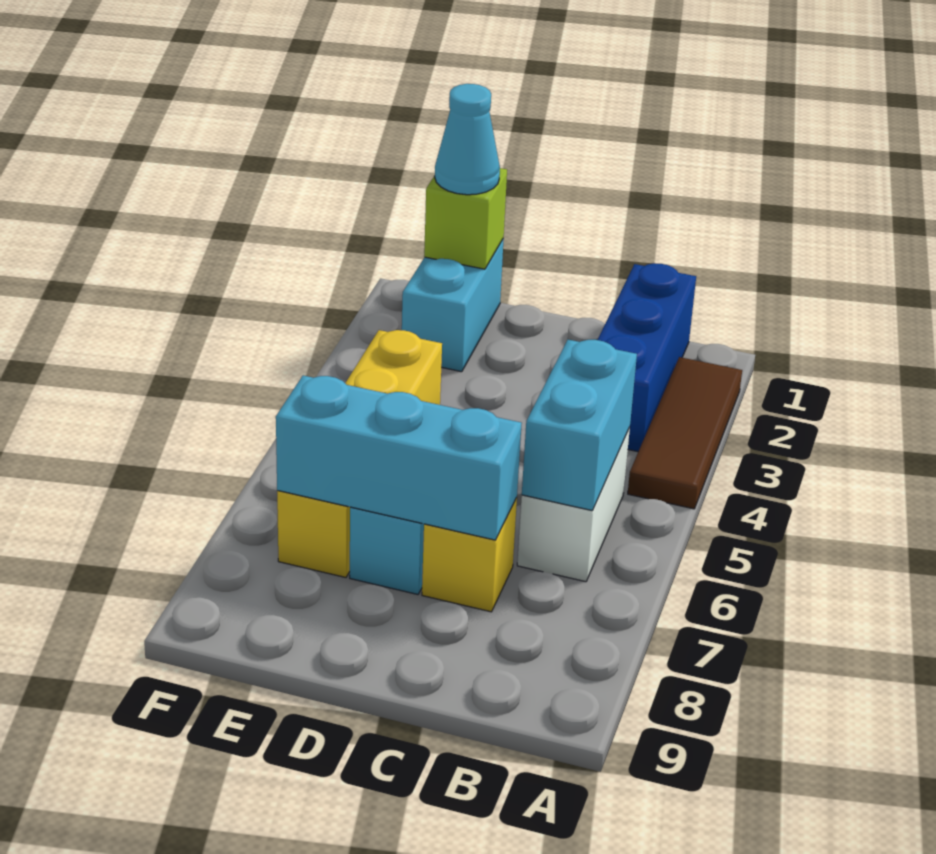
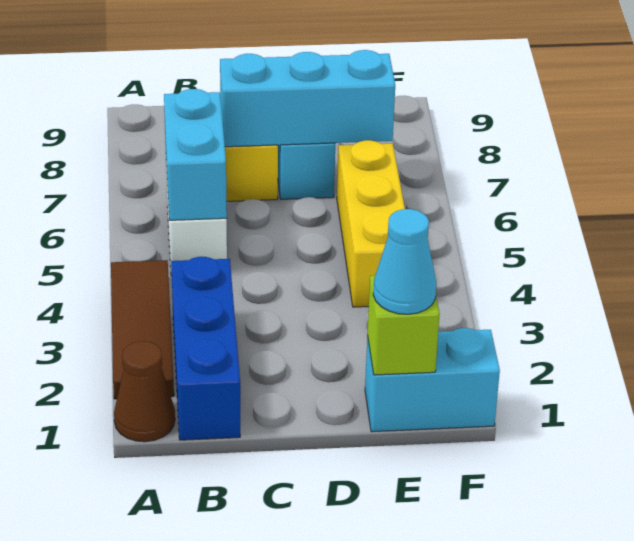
none -> brown 1x1 cone [114,341,175,442]
cyan 1x2 brick [402,239,504,372] -> cyan 1x2 brick turned to [365,328,500,432]
yellow 1x4 brick [277,330,442,577] -> yellow 1x3 brick [337,140,405,307]

